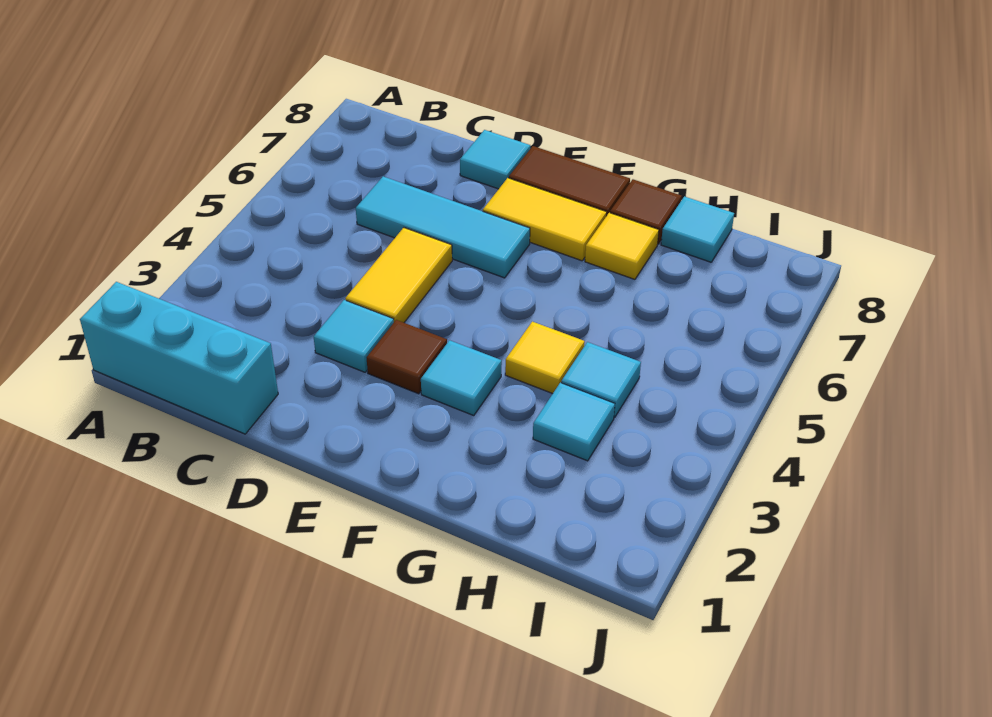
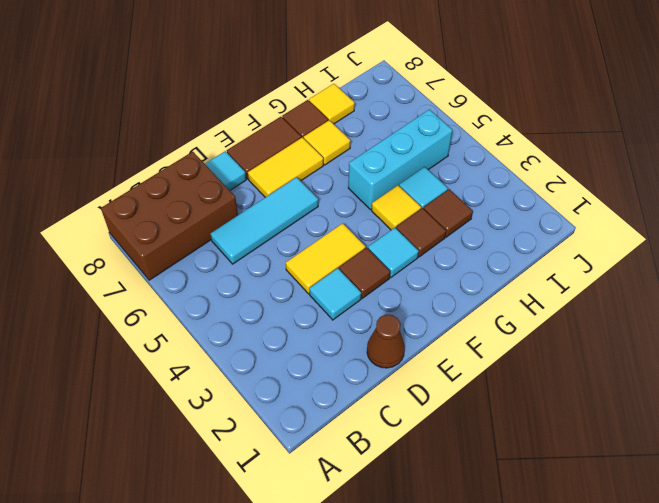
cyan 1x3 brick [80,282,278,434] -> cyan 1x3 brick moved to [348,110,453,210]
none -> brown 2x3 brick [101,152,238,280]
none -> brown 1x1 cone [367,315,405,368]
yellow 1x2 tile [345,228,452,323] -> yellow 1x2 tile turned to [286,223,365,294]
none -> brown 1x1 tile [396,208,446,257]
cyan 1x1 tile [533,383,615,461] -> brown 1x1 tile [424,189,473,237]
cyan 1x1 tile [661,196,734,262] -> yellow 1x1 tile [309,84,355,124]

